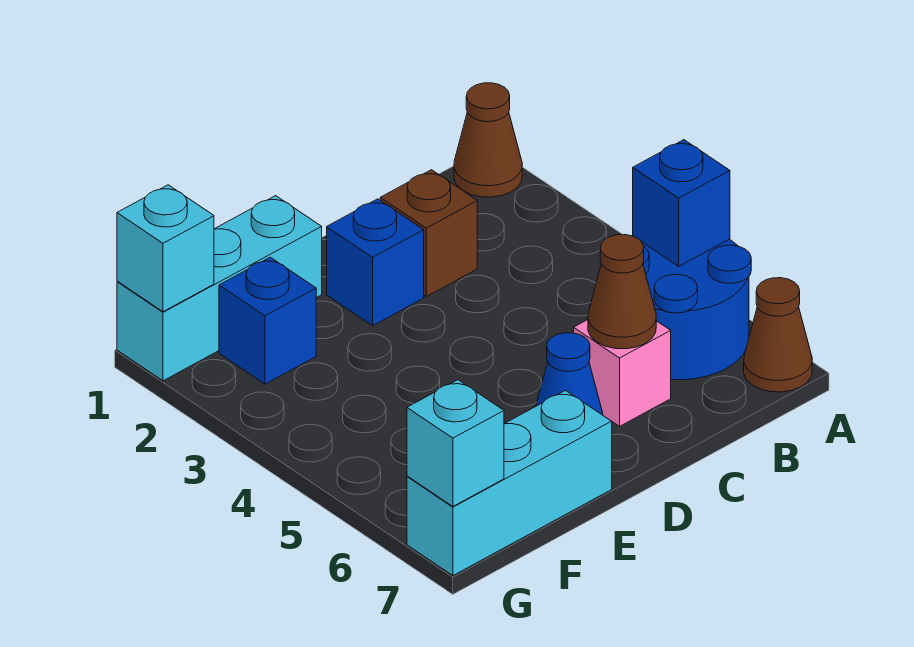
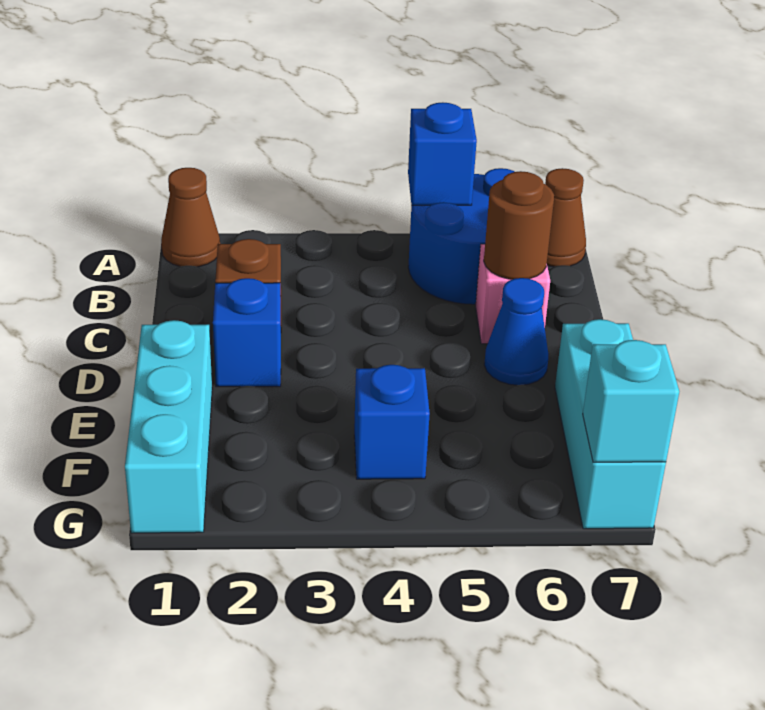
brown 1x1 cone [588,235,656,349] -> brown 1x1 round brick [484,171,554,279]
blue 1x1 brick [219,257,316,384] -> blue 1x1 brick moved to [354,365,430,479]
cyan 1x1 brick [117,185,214,312] -> none

